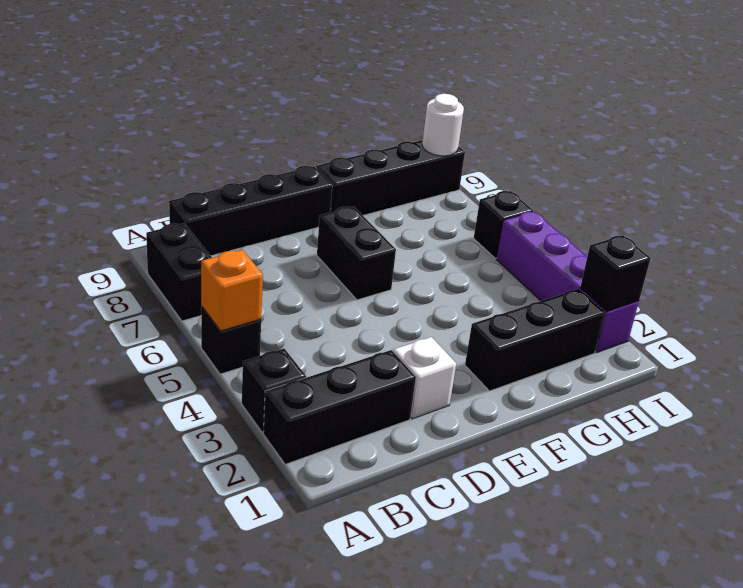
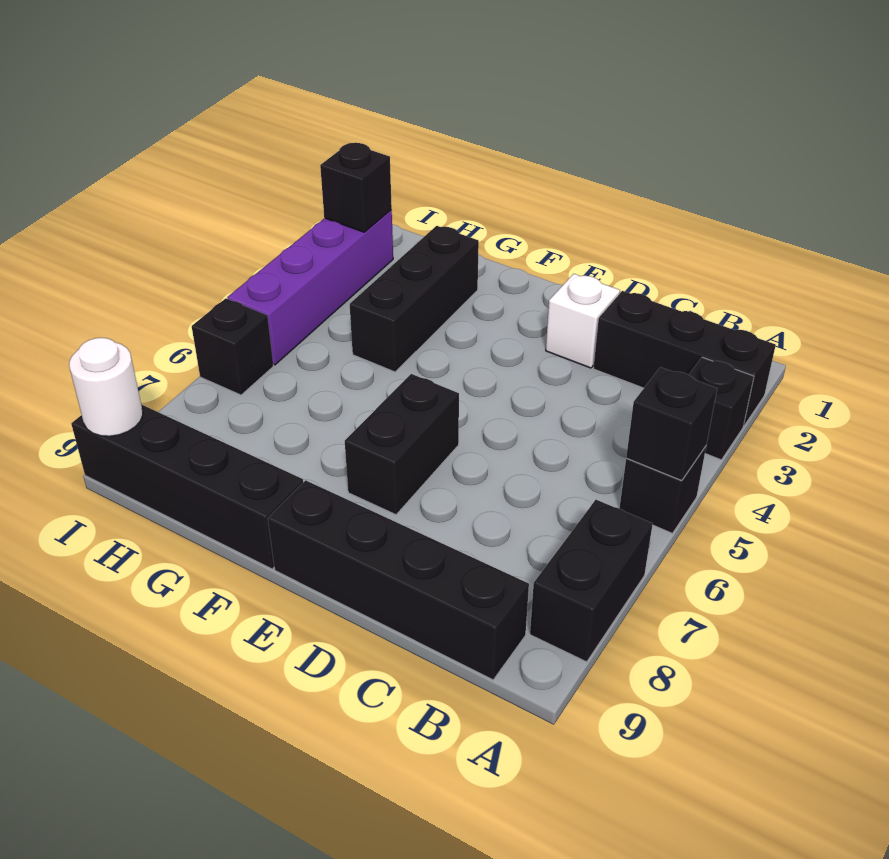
orange 1x1 brick [201,250,263,331] -> black 1x1 brick [626,367,717,481]
black 1x3 brick [465,289,605,391] -> black 1x3 brick turned to [350,226,479,372]

